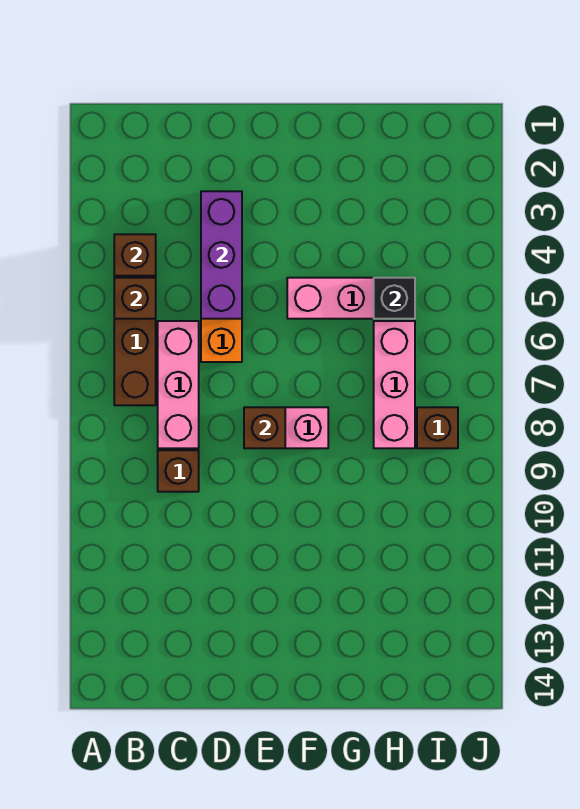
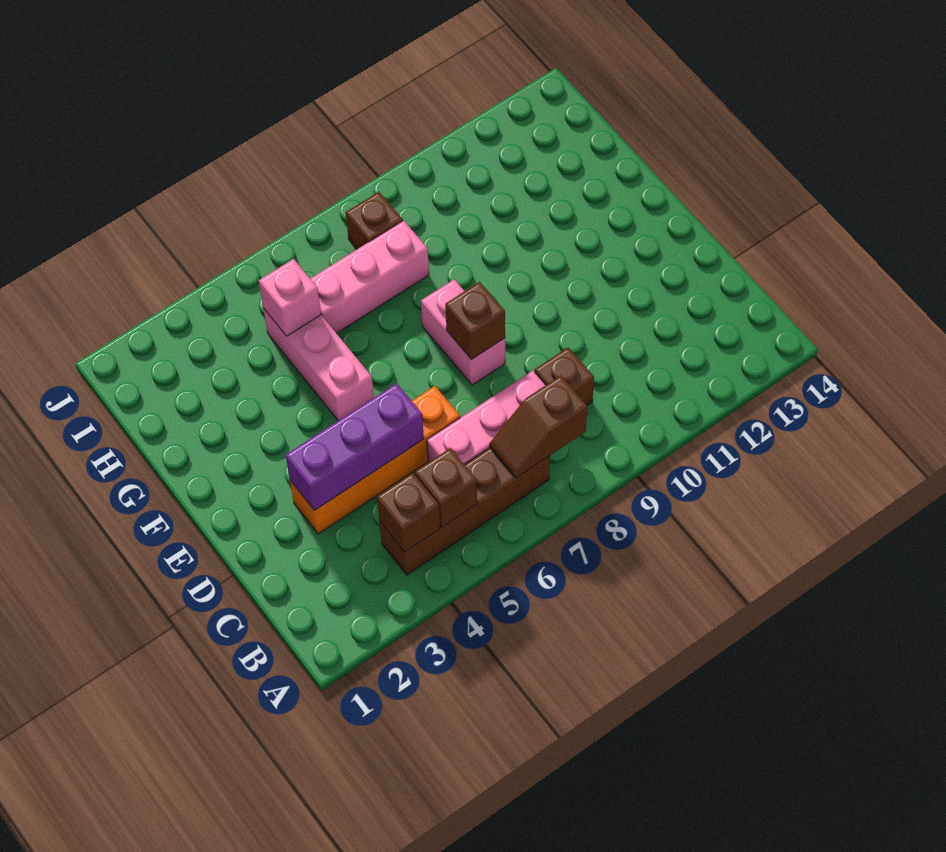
none -> brown 1x2 slope [490,376,587,478]
black 1x1 brick [374,278,415,319] -> pink 1x1 brick [259,259,321,336]

